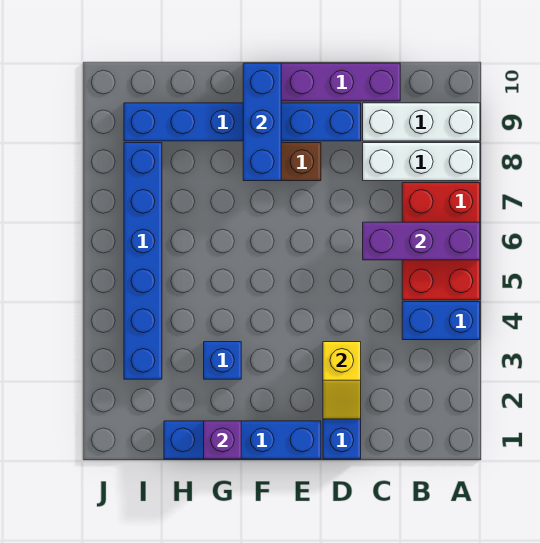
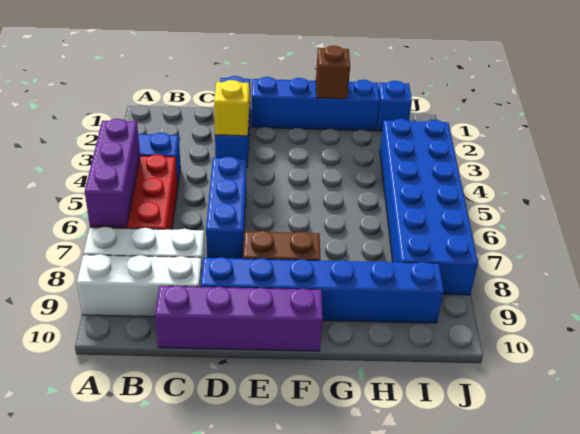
purple 1x3 brick [363,222,480,260] -> purple 1x3 brick turned to [85,119,140,227]
blue 1x3 brick [243,63,281,181] -> blue 1x3 brick moved to [206,156,246,259]
purple 1x1 brick [204,421,241,459] -> brown 1x1 brick [316,46,350,99]
blue 1x1 brick [204,342,241,379] -> blue 1x1 brick moved to [377,81,412,131]
blue 1x6 brick [124,143,162,379] -> blue 2x6 brick [380,119,478,295]

